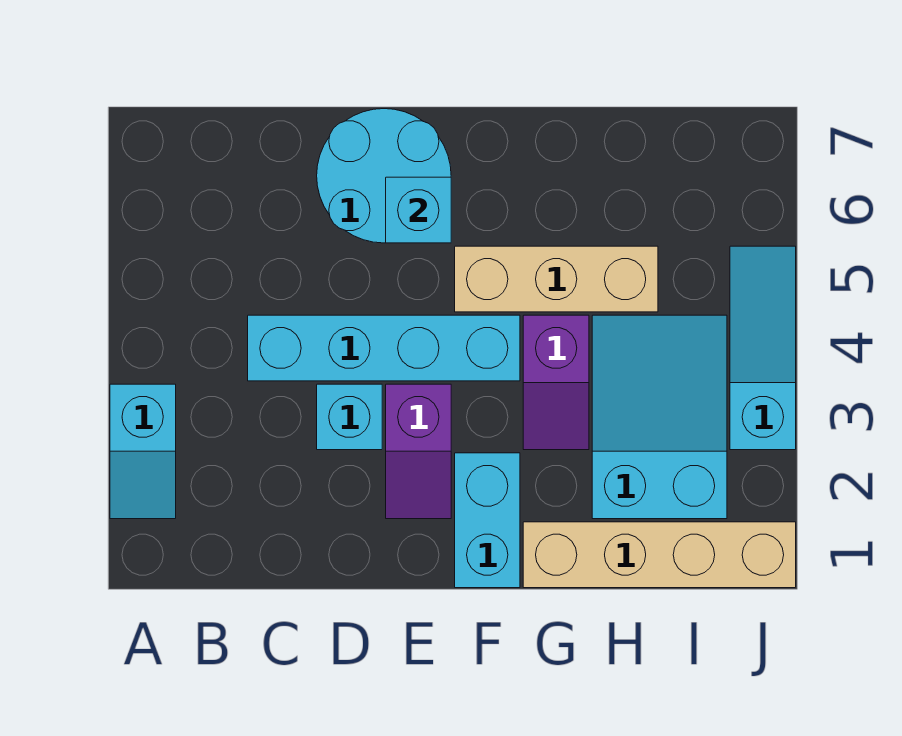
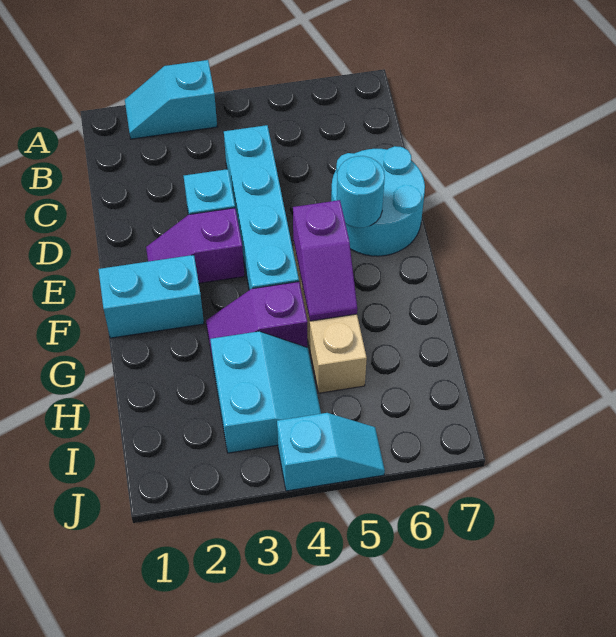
cyan 1x1 brick [386,177,451,243] -> cyan 1x1 round brick [337,156,385,228]
none -> purple 1x2 slope [293,200,357,321]
tan 1x4 brick [523,522,796,588] -> none
cyan 2x3 slope [592,315,727,519] -> cyan 2x2 slope [210,331,321,453]
cyan 1x3 slope [730,246,796,450] -> cyan 1x2 slope [277,413,385,491]

